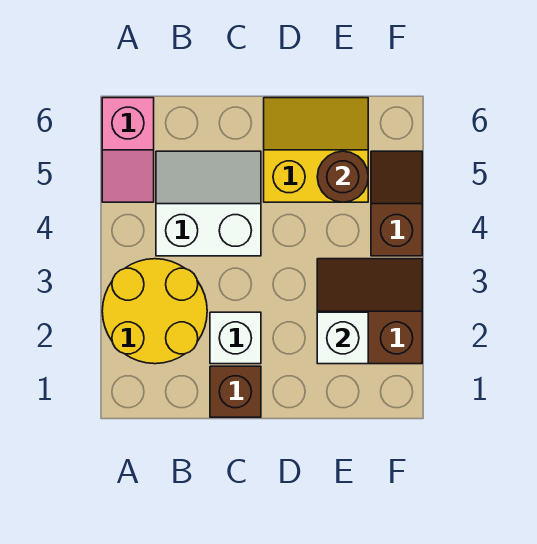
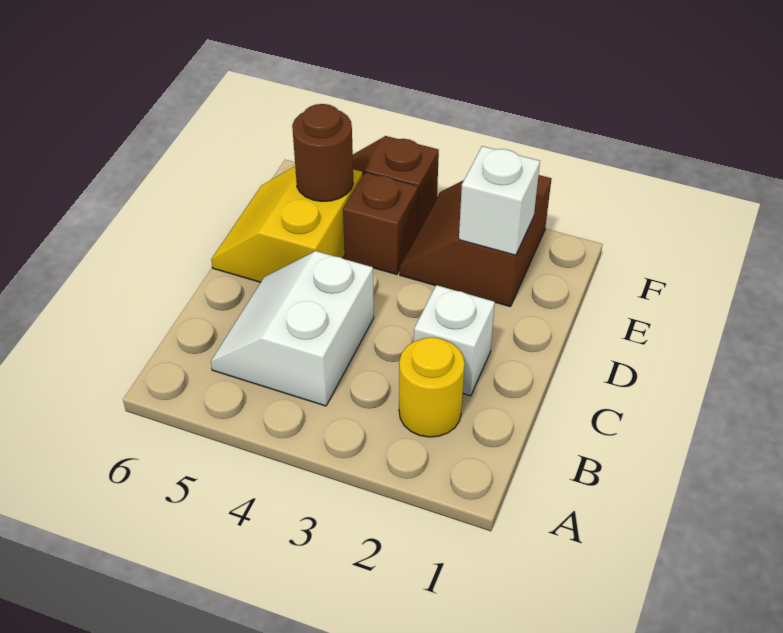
yellow 2x2 round brick [102,259,207,364] -> yellow 1x1 round brick [399,337,465,437]
pink 1x2 slope [102,98,154,202] -> none
brown 1x1 brick [210,366,261,417] -> brown 1x1 brick moved to [343,172,418,274]

